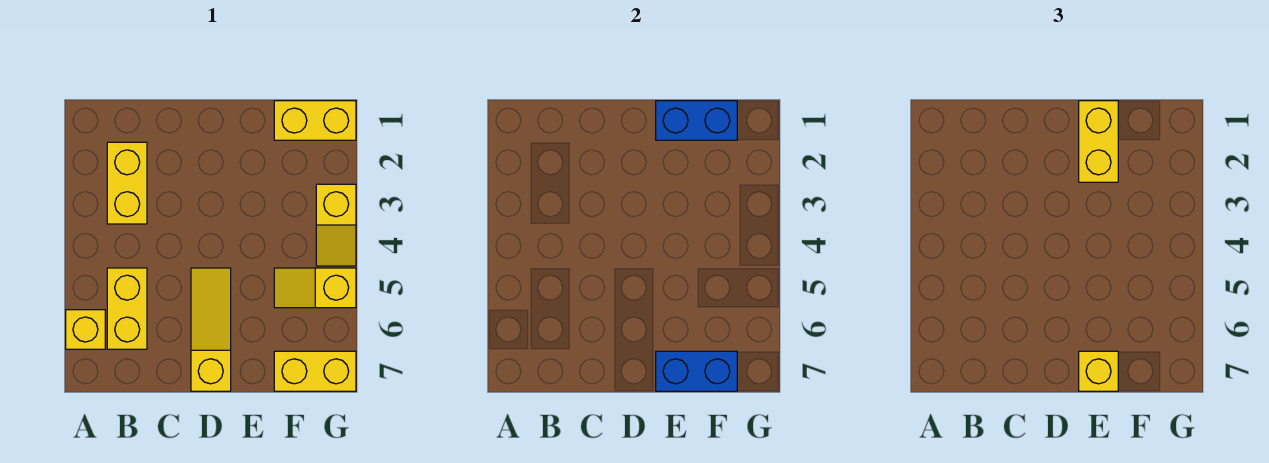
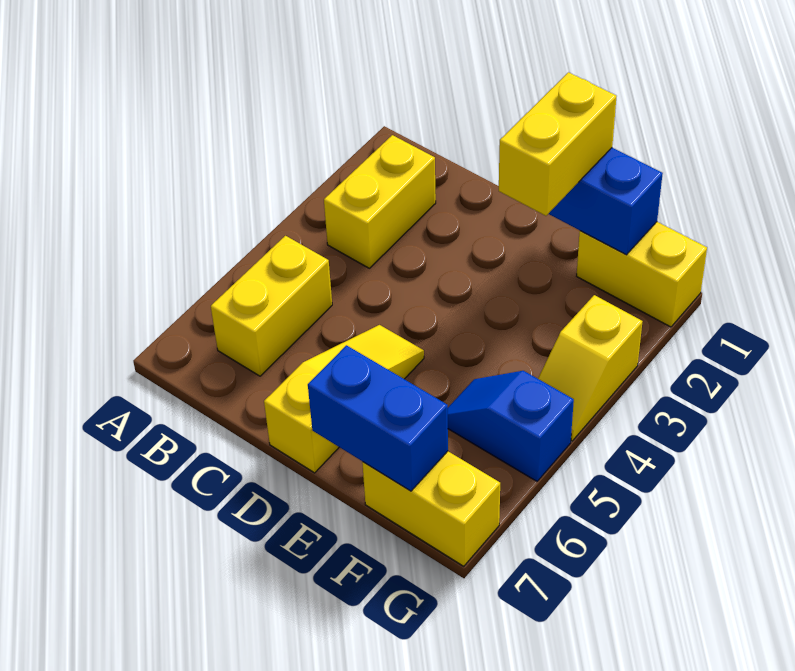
yellow 1x1 brick [66,310,105,349] -> none
yellow 1x1 brick [1079,351,1118,391] -> none
yellow 1x2 slope [274,268,356,308] -> blue 1x2 slope [448,371,574,481]

